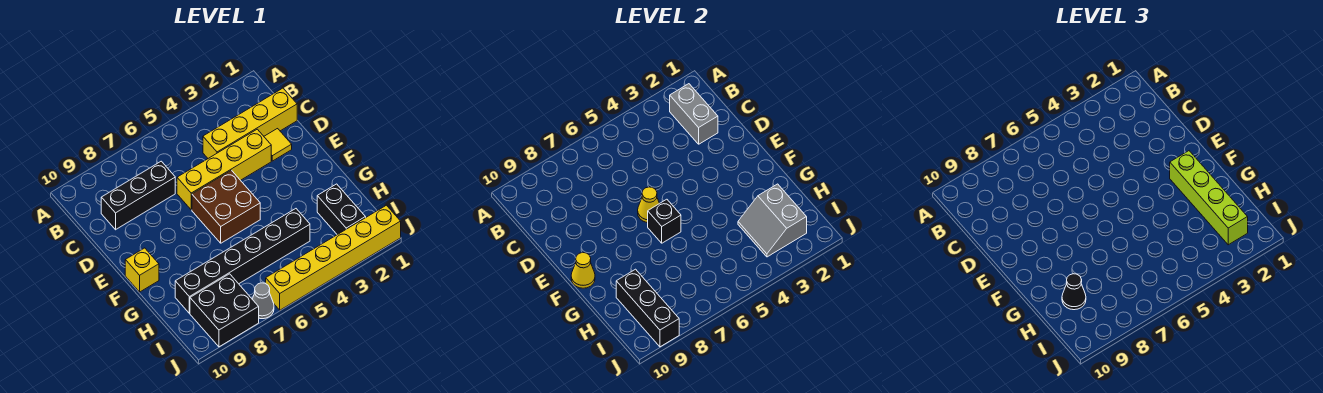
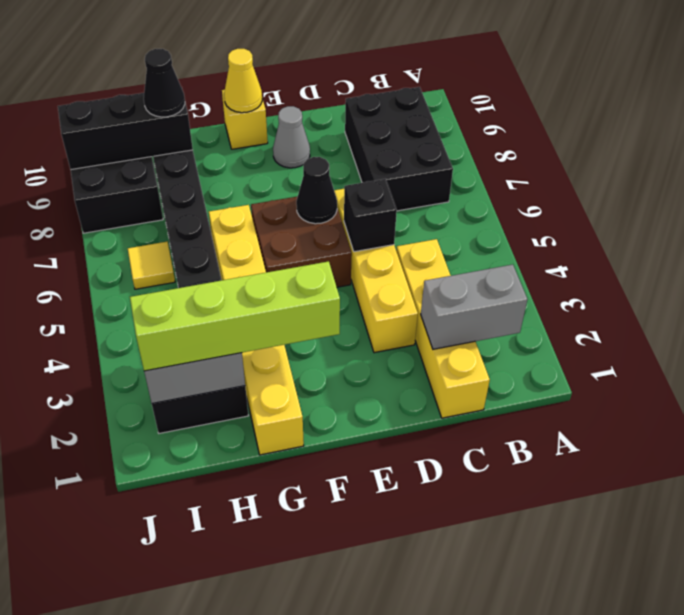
black 1x3 brick [101,161,175,230] -> black 2x3 brick [345,87,453,211]
yellow 1x1 tile [264,129,292,161] -> yellow 1x1 tile moved to [128,242,175,289]
yellow 1x1 cone [638,187,660,223] -> black 1x1 cone [296,157,337,224]
black 1x1 brick [648,199,681,243] -> black 1x1 brick moved to [344,179,397,252]
yellow 1x6 brick [266,205,401,310] -> yellow 1x6 brick moved to [209,205,304,455]
grey 1x1 cone [252,283,274,319] -> grey 1x1 cone moved to [273,106,310,168]

